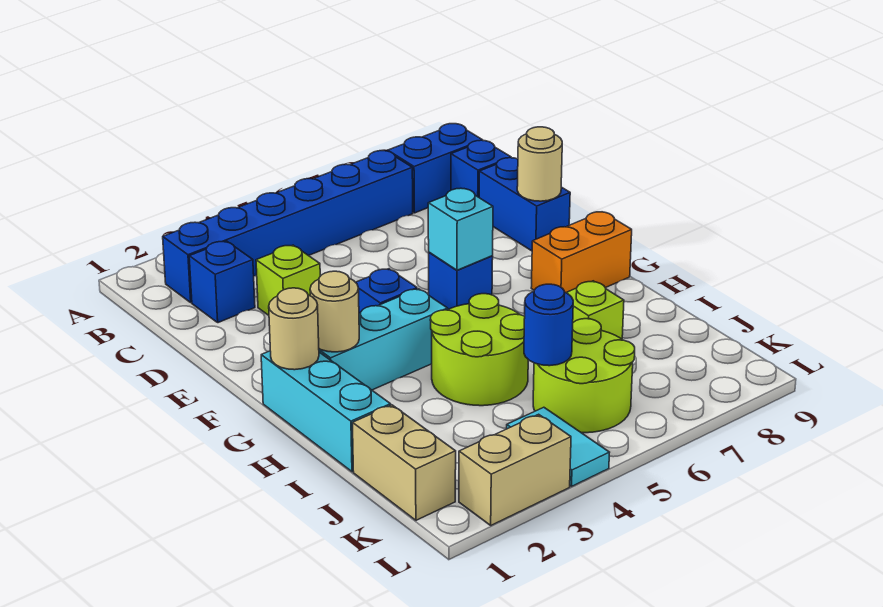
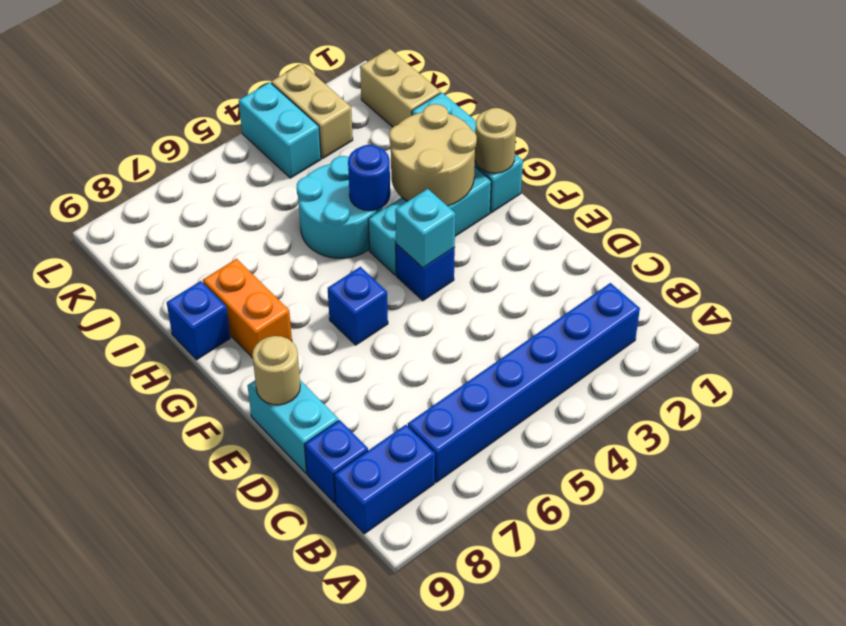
blue 1x1 brick [189,241,255,323] -> blue 1x1 brick moved to [167,281,230,360]
lime 1x1 brick [256,245,320,315] -> none
blue 1x2 brick [479,158,570,251] -> cyan 1x2 brick [248,380,339,473]
cyan 1x1 brick [428,188,493,270] -> cyan 1x1 brick moved to [395,189,455,268]
tan 1x1 round brick [310,271,359,352] -> tan 2x2 round brick [389,104,477,206]
orange 1x2 brick [531,212,632,292] -> orange 1x2 brick turned to [203,259,292,358]
lime 2x2 round brick [430,294,528,406] -> cyan 2x2 round brick [297,156,382,258]
lime 1x1 brick [566,281,624,339] -> none
lime 2x2 round brick [533,319,635,433] -> none
blue 1x1 round brick [524,284,573,366] -> blue 1x1 round brick moved to [348,145,390,211]
cyan 1x2 tile [507,407,609,486] -> cyan 1x2 brick [239,82,321,178]
tan 1x2 brick [459,414,571,525] -> tan 1x2 brick turned to [271,64,353,158]

